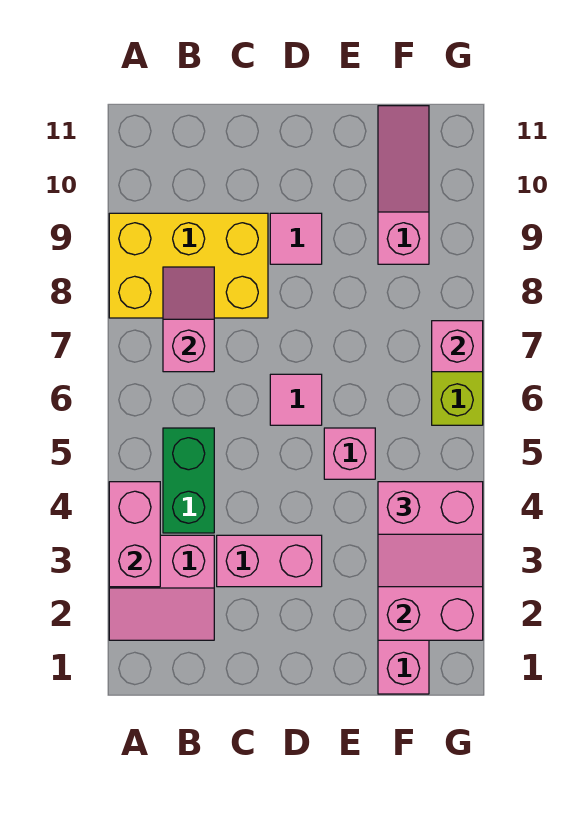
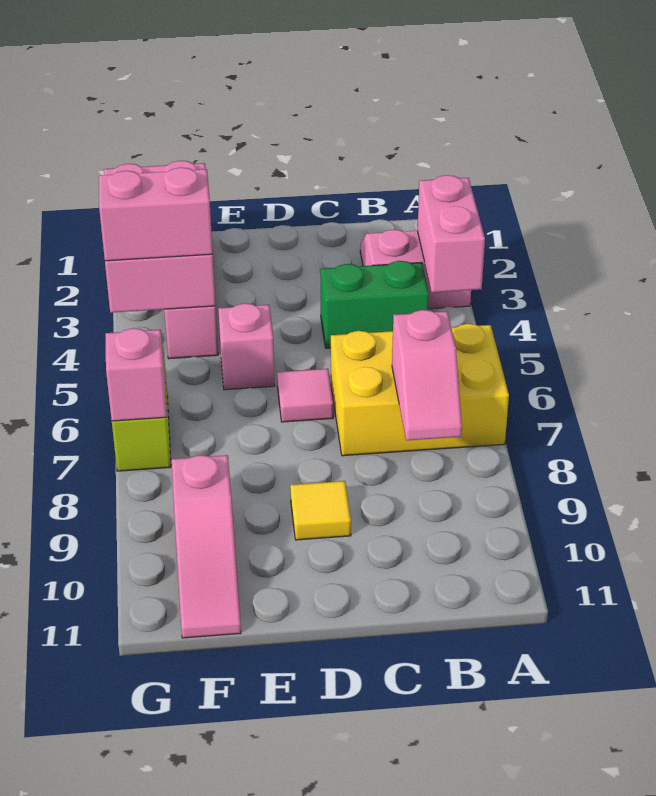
yellow 2x3 brick [109,213,268,318] -> yellow 2x3 brick moved to [331,324,509,456]
green 1x2 brick [163,428,214,533] -> green 1x2 brick turned to [320,261,429,348]
pink 1x2 brick [217,535,322,587] -> none
pink 1x1 tile [270,213,322,264] -> yellow 1x1 tile [290,481,351,540]

